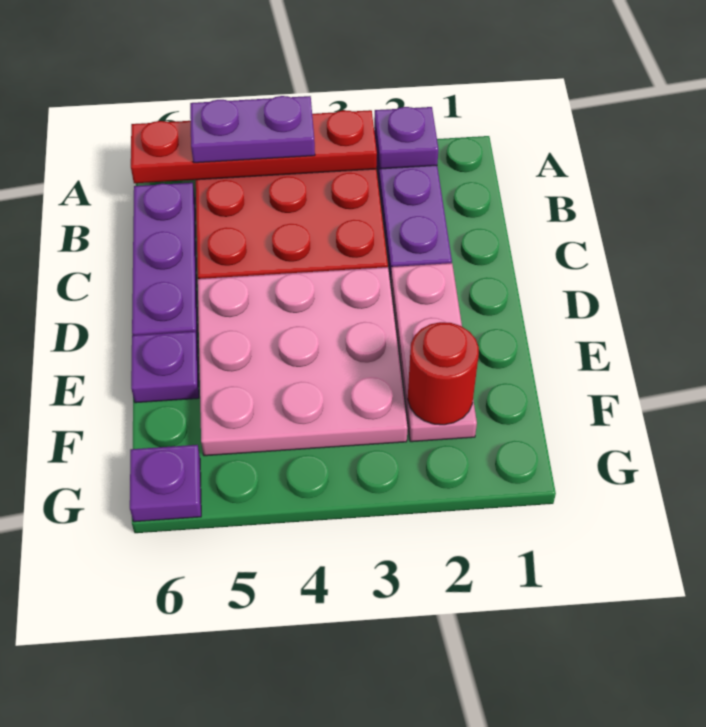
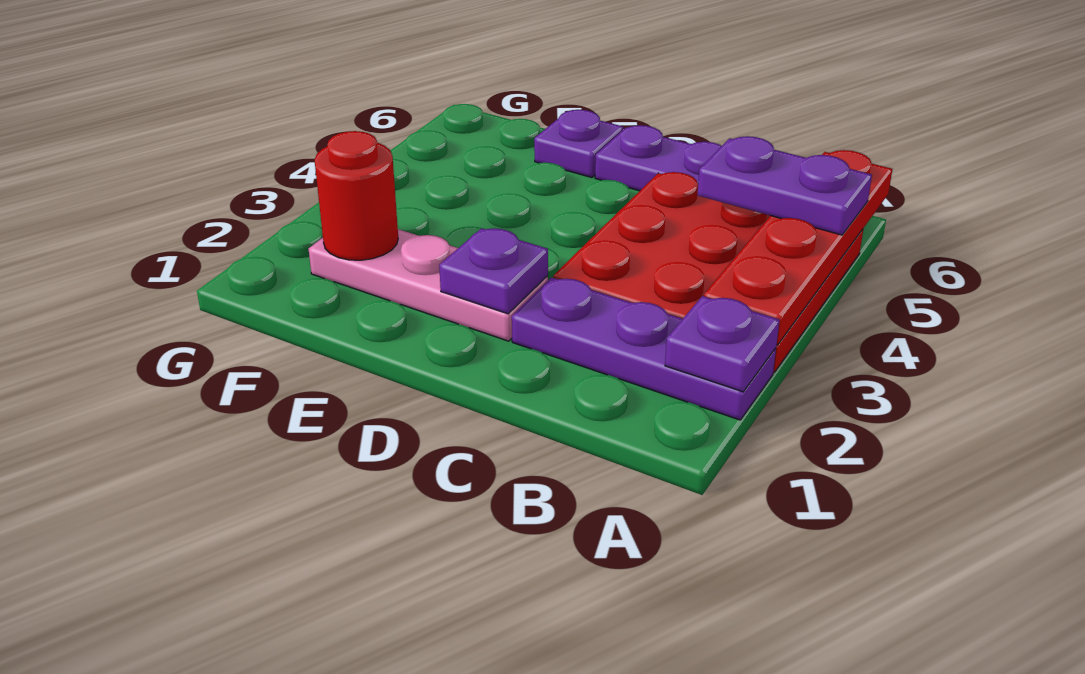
purple 1x2 plate [190,96,315,163] -> purple 1x2 plate turned to [697,136,872,235]
pink 3x3 plate [198,267,408,456] -> none
purple 1x1 plate [130,445,201,522] -> purple 1x1 plate moved to [439,228,548,314]

